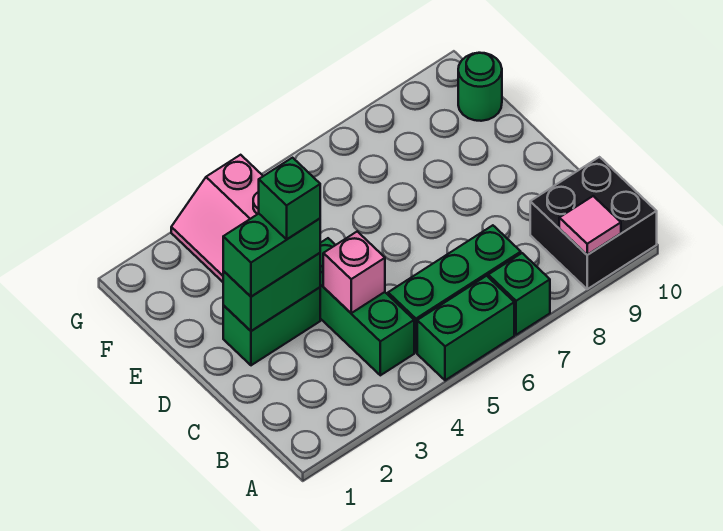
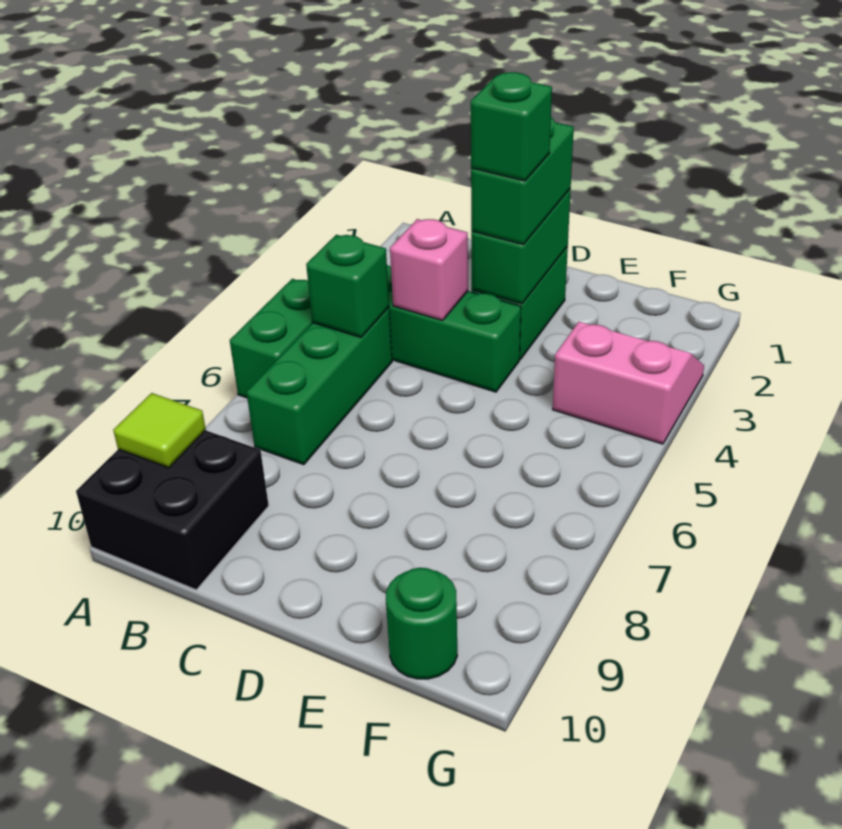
green 1x1 brick [488,253,550,335] -> green 1x1 brick moved to [306,235,389,337]
pink 1x1 tile [559,196,621,255] -> lime 1x1 tile [113,393,206,468]

